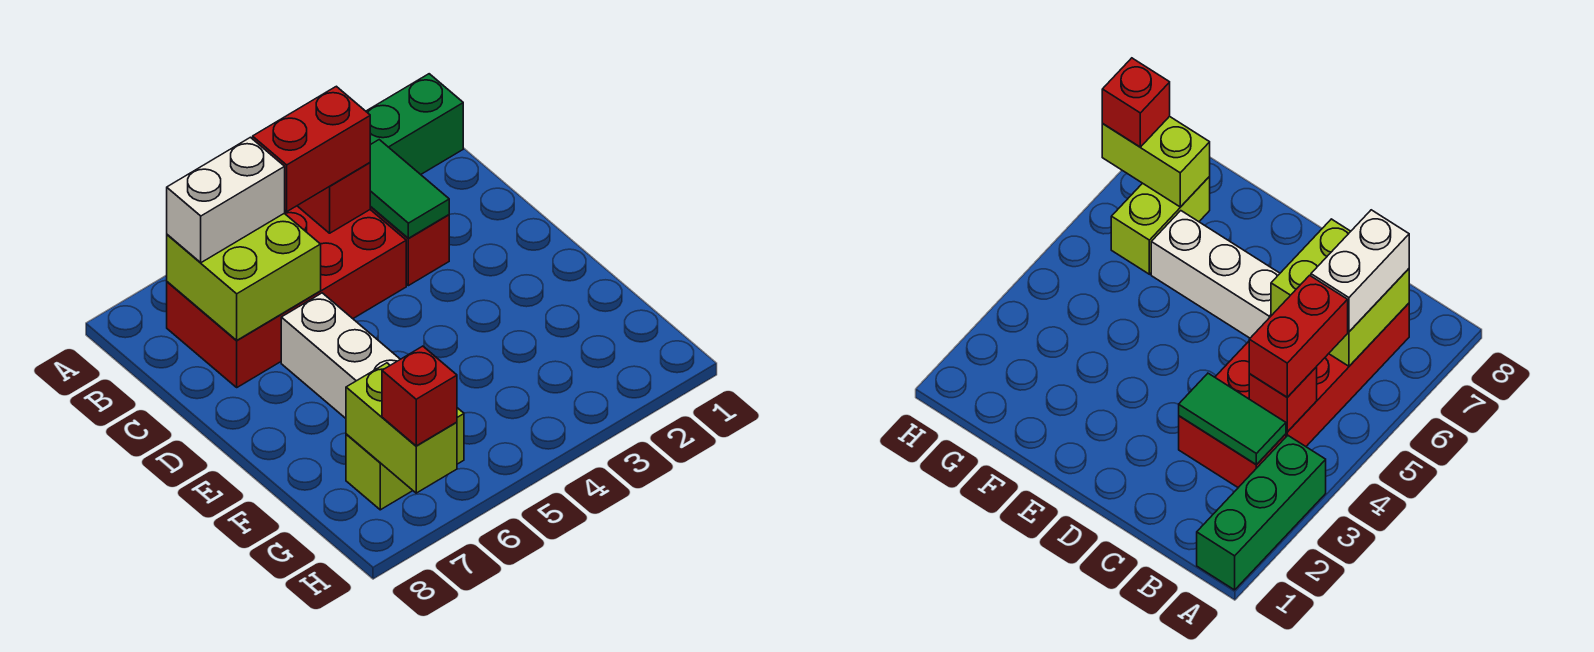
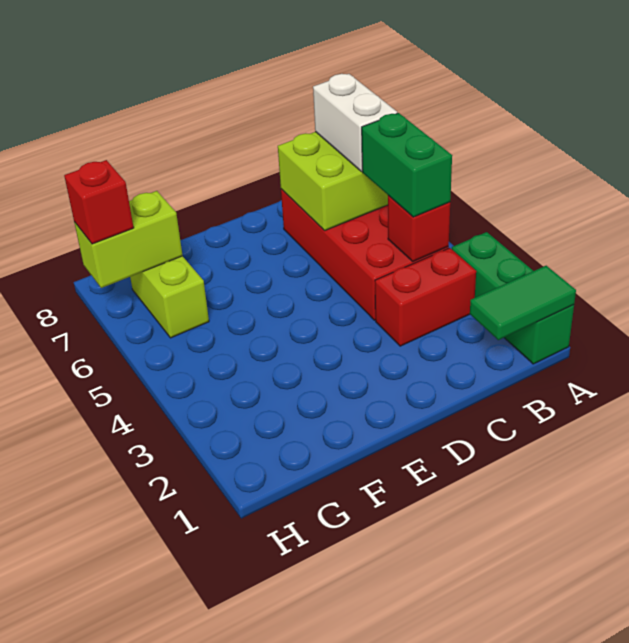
green 1x2 tile [370,140,449,239] -> green 1x2 tile moved to [470,266,576,340]
red 1x2 brick [253,86,370,211] -> green 1x2 brick [362,113,452,217]
white 1x3 brick [281,293,400,418] -> none

